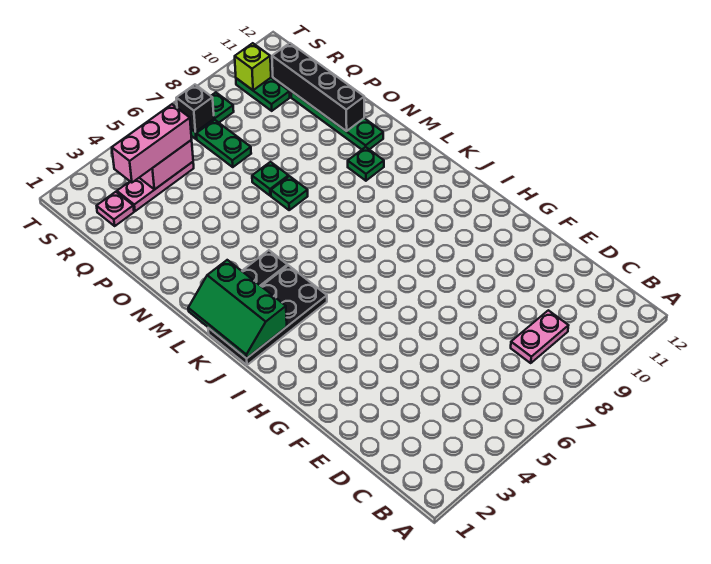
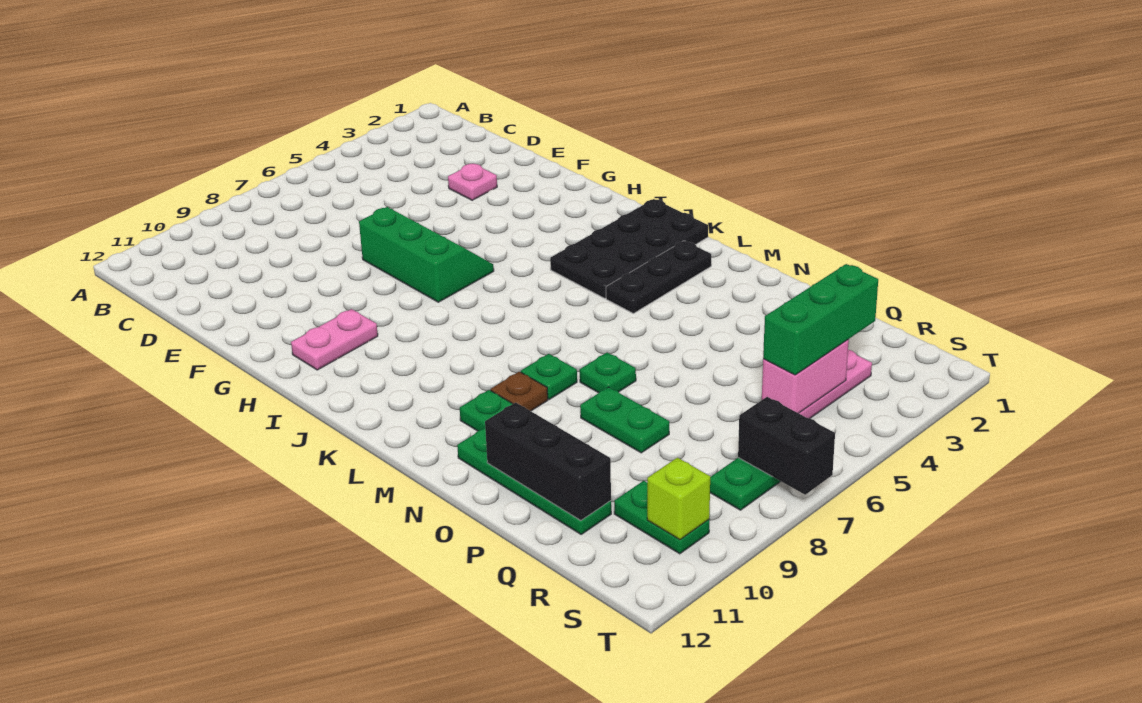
pink 1x2 plate [511,310,568,363] -> pink 1x2 plate moved to [291,309,378,370]
green 2x3 slope [188,260,287,358] -> green 2x3 slope moved to [359,207,494,302]
none -> brown 1x1 plate [490,372,548,411]
green 1x1 plate [252,162,289,196] -> green 1x1 plate moved to [521,354,577,400]
black 1x4 brick [272,43,364,131] -> black 1x3 brick [485,402,611,520]
green 1x2 plate [196,120,251,167] -> green 1x2 plate moved to [580,387,669,453]
pink 1x1 plate [97,192,134,226] -> pink 1x1 plate moved to [448,164,497,200]
pink 1x3 brick [112,104,192,183] -> green 1x3 brick [763,264,878,375]
black 1x1 brick [176,85,214,132] -> black 1x2 brick [738,397,835,495]

